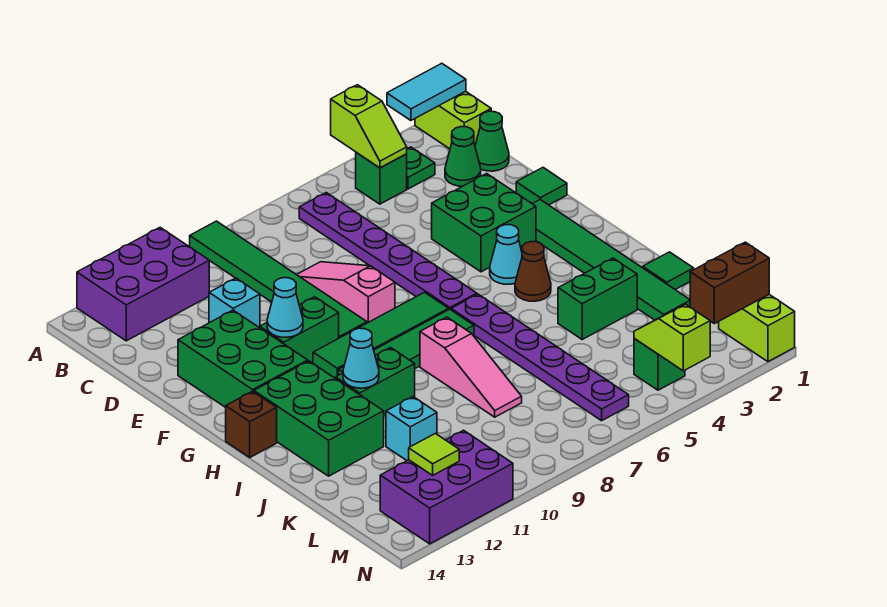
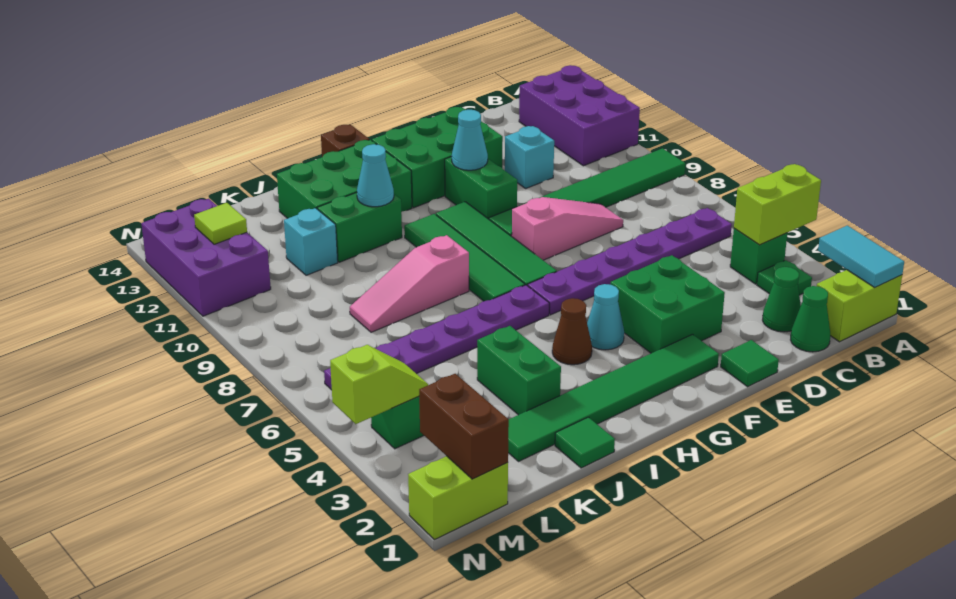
lime 1x2 slope [331,85,407,168] -> lime 1x2 brick [734,164,821,245]
green 1x2 brick [336,348,415,416] -> green 1x2 brick turned to [317,193,402,262]

